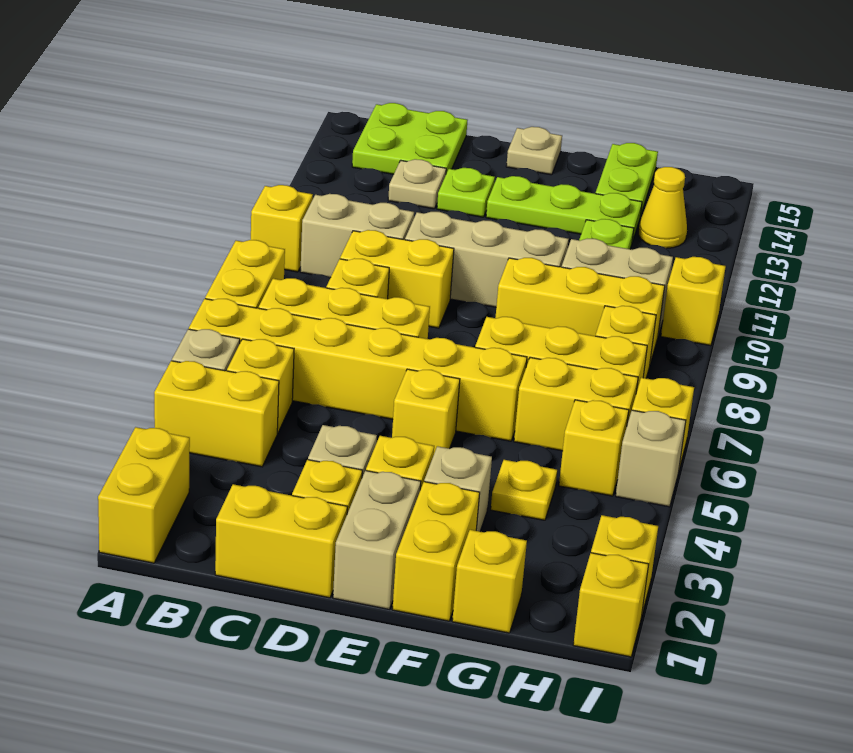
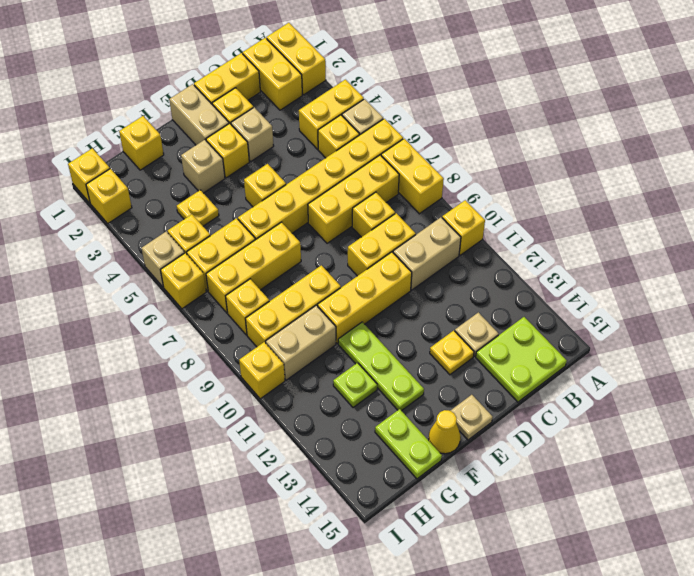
tan 1x3 brick [405,212,569,307] -> yellow 1x3 brick [318,252,412,343]
lime 1x1 plate [437,168,495,217] -> yellow 1x1 plate [430,331,474,375]
lime 1x3 plate [486,176,642,242] -> lime 1x3 plate turned to [338,322,424,411]
yellow 1x2 brick [392,482,480,621] -> yellow 1x2 brick moved to [243,38,302,110]
yellow 1x1 cone [639,167,687,248] -> yellow 1x1 cone moved to [429,410,461,454]

